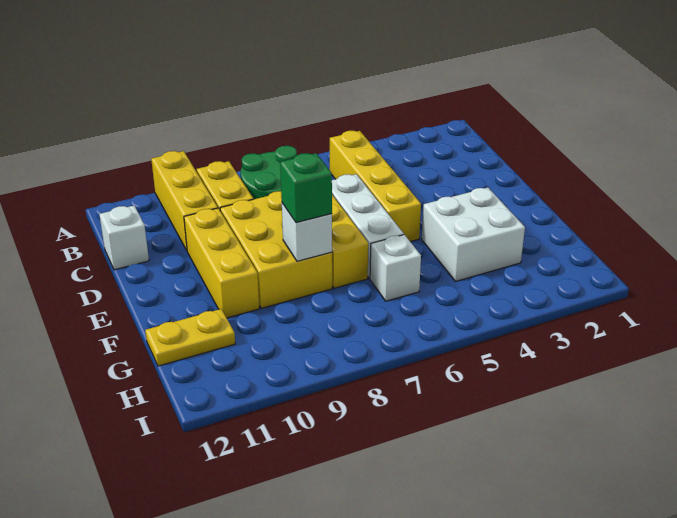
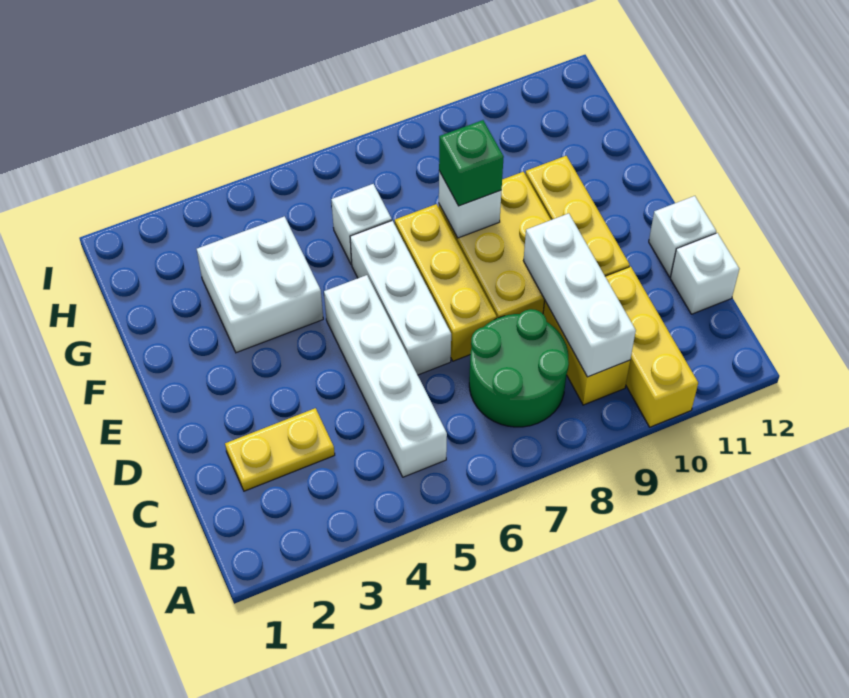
yellow 1x4 brick [330,131,421,242] -> white 1x4 brick [324,275,447,477]
none -> white 1x3 brick [523,213,636,377]
none -> white 1x1 brick [649,196,716,277]
yellow 1x2 plate [145,309,235,366] -> yellow 1x2 plate moved to [225,408,335,491]

